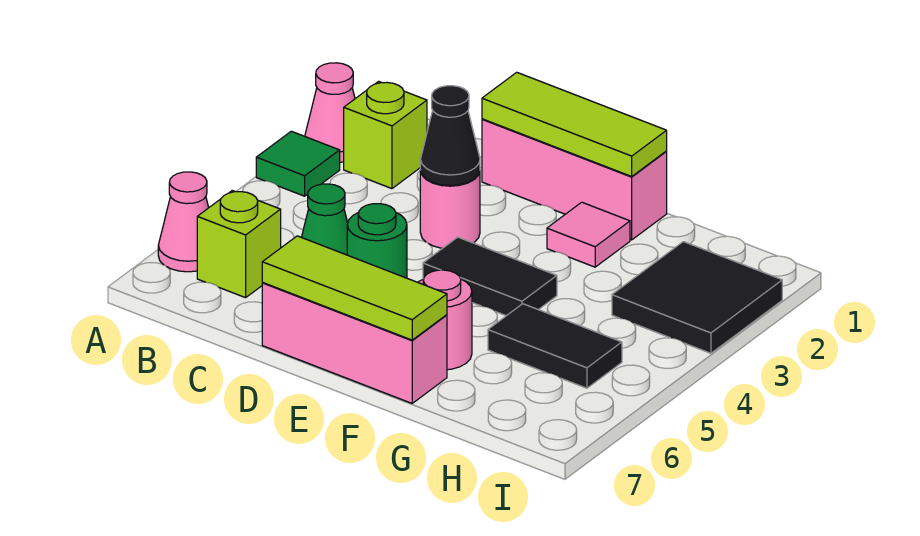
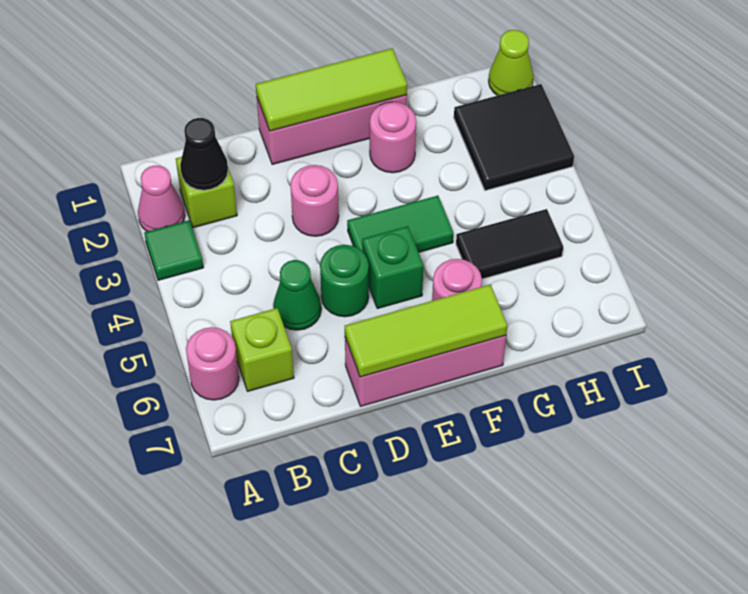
pink 1x1 cone [158,172,209,272] -> pink 1x1 round brick [186,327,239,400]
black 1x1 cone [420,86,480,186] -> black 1x1 cone moved to [180,118,228,190]
black 1x2 tile [423,237,557,316] -> green 1x2 tile [347,196,453,252]
none -> green 1x1 brick [362,226,423,308]
pink 1x1 tile [547,202,630,267] -> pink 1x1 round brick [370,102,416,173]
none -> lime 1x1 cone [489,30,533,96]

